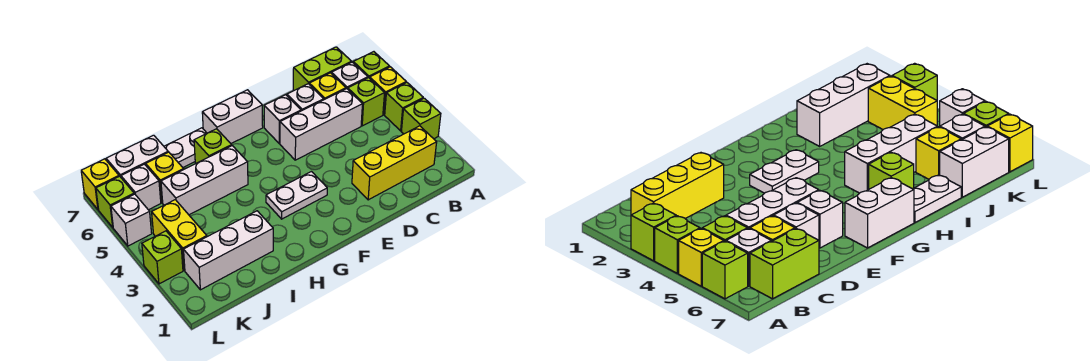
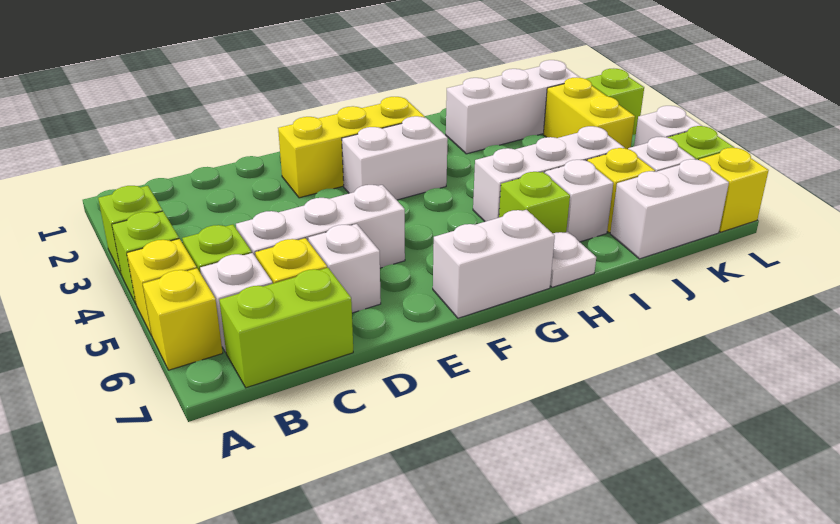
lime 1x1 brick [353,52,389,78] -> yellow 1x1 brick [143,268,223,370]
yellow 1x3 brick [352,126,437,200] -> yellow 1x3 brick moved to [278,97,425,198]
white 1x1 brick [264,95,301,144] -> white 1x1 brick moved to [545,160,613,242]
white 1x2 plate [266,172,327,219] -> white 1x2 brick [342,116,448,200]
white 1x2 plate [164,128,207,167] -> white 1x1 plate [550,232,596,287]

